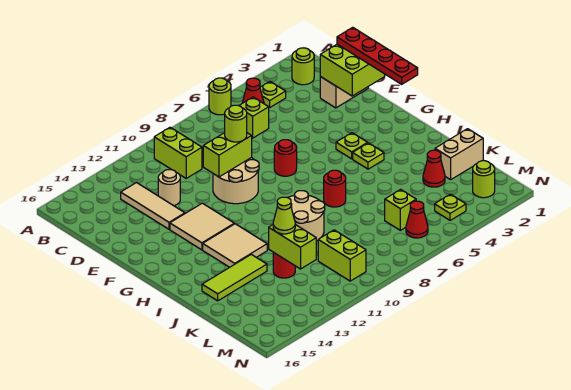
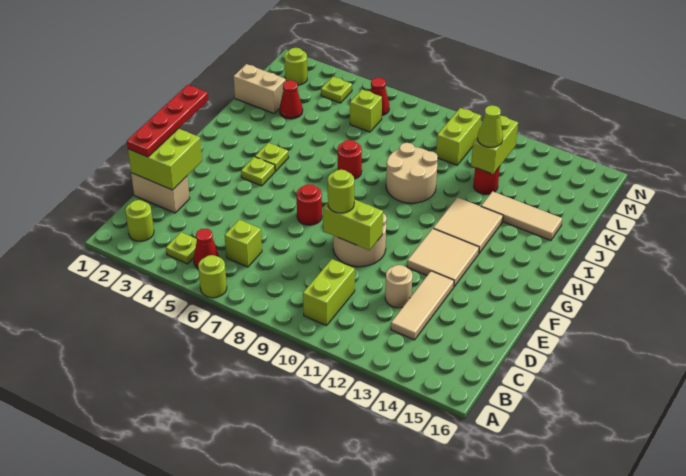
lime 1x3 tile [202,254,267,301] -> tan 1x3 tile [481,191,562,241]

